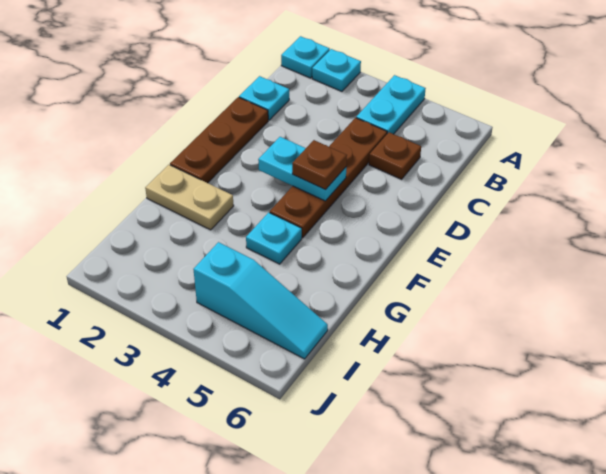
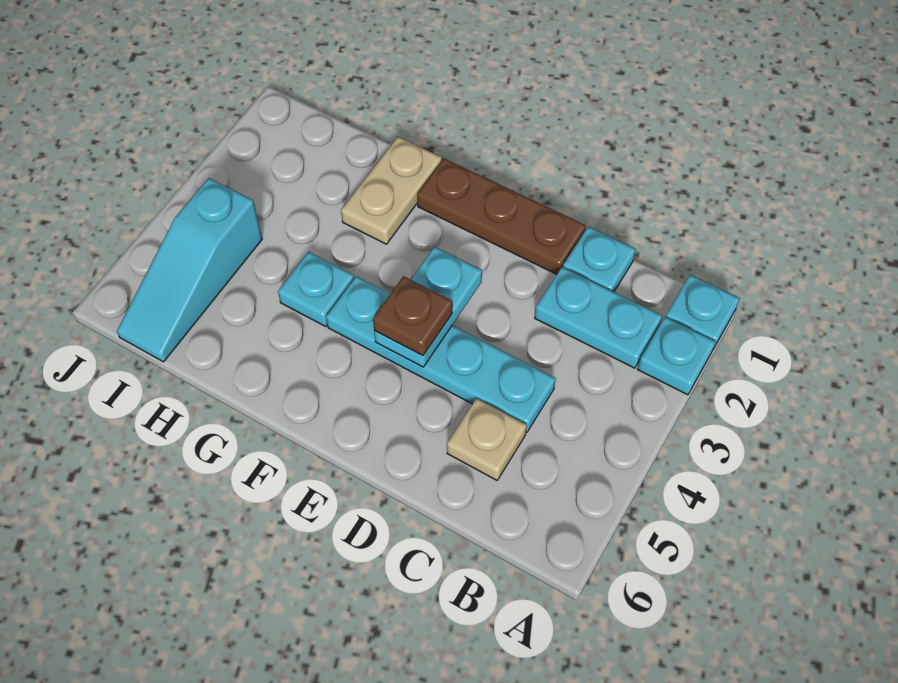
cyan 1x2 plate [356,75,426,134] -> cyan 1x2 plate moved to [535,267,662,368]
brown 1x4 plate [270,118,387,238] -> cyan 1x4 plate [326,276,556,433]
brown 1x1 plate [369,132,421,179] -> tan 1x1 plate [447,399,527,480]

